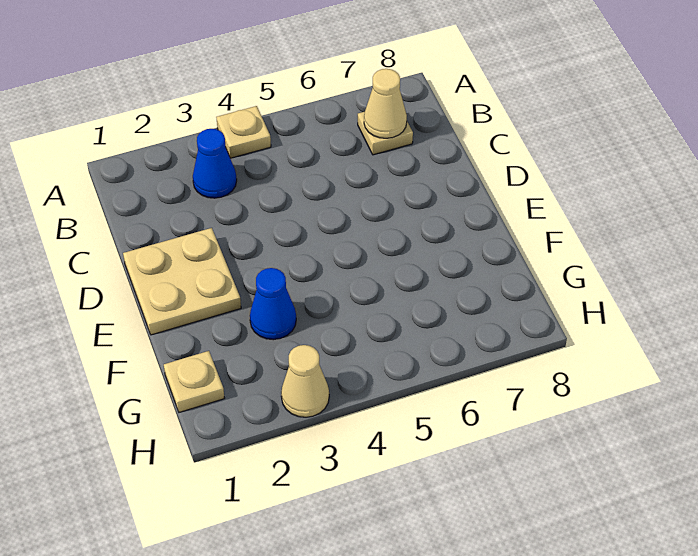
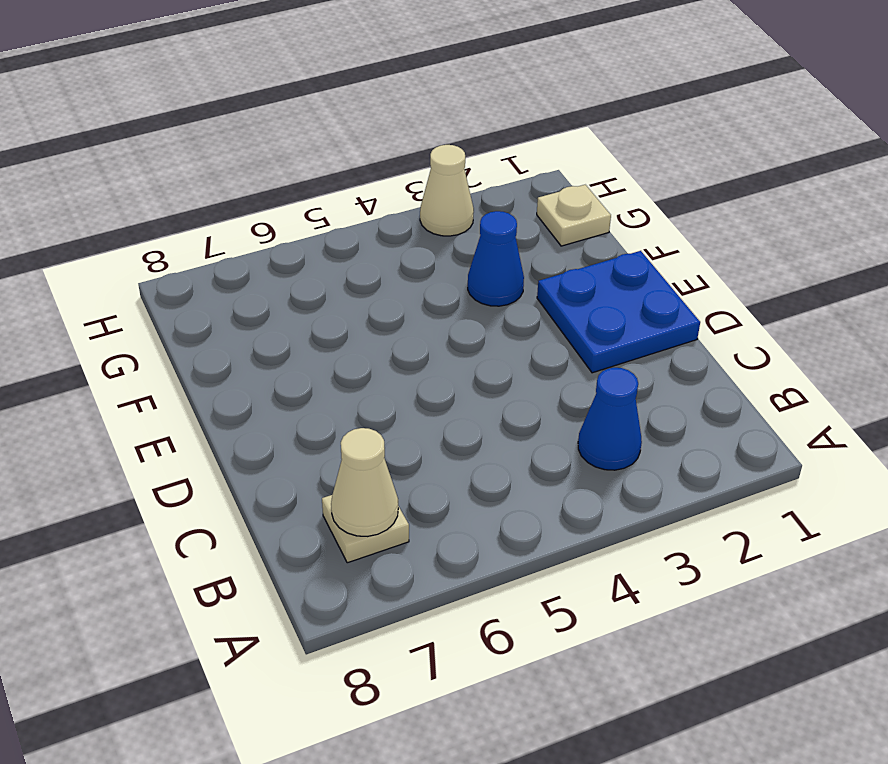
tan 1x1 plate [216,106,271,158] -> none
tan 2x2 plate [123,228,241,335] -> blue 2x2 plate [537,251,700,373]

